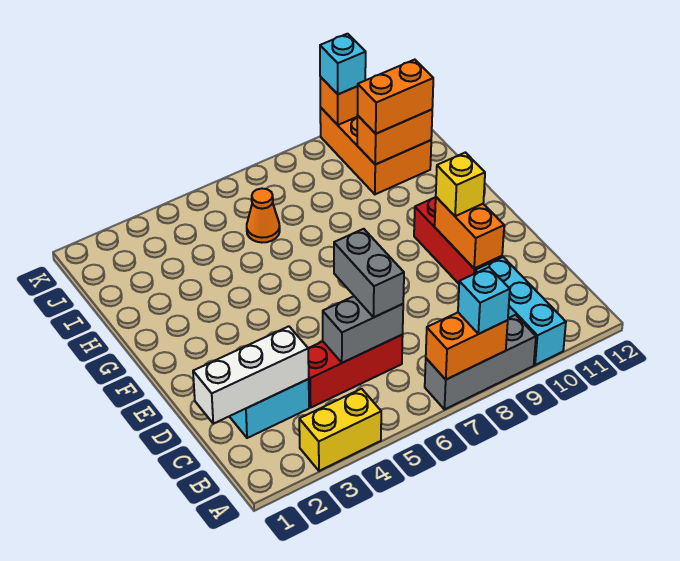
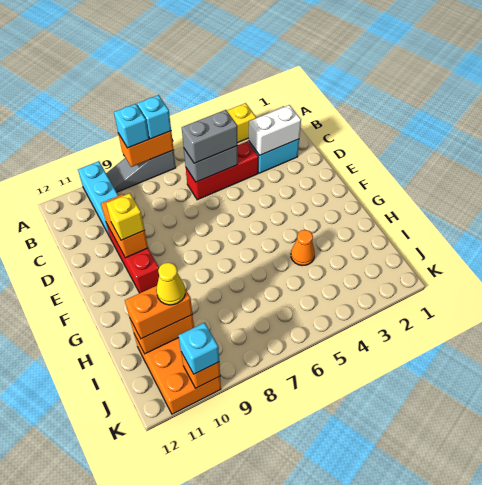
grey 1x3 brick [425,315,536,409] -> grey 1x3 slope [106,150,176,192]
none -> cyan 1x1 brick [137,95,171,139]
white 1x3 brick [193,326,309,424] -> white 1x2 brick [249,105,301,155]
grey 1x2 brick [334,229,404,317] -> grey 1x2 brick turned to [182,110,238,163]
orange 1x1 cone [247,189,280,243] -> orange 1x1 cone moved to [291,230,315,266]
none -> yellow 1x1 cone [156,262,185,305]

